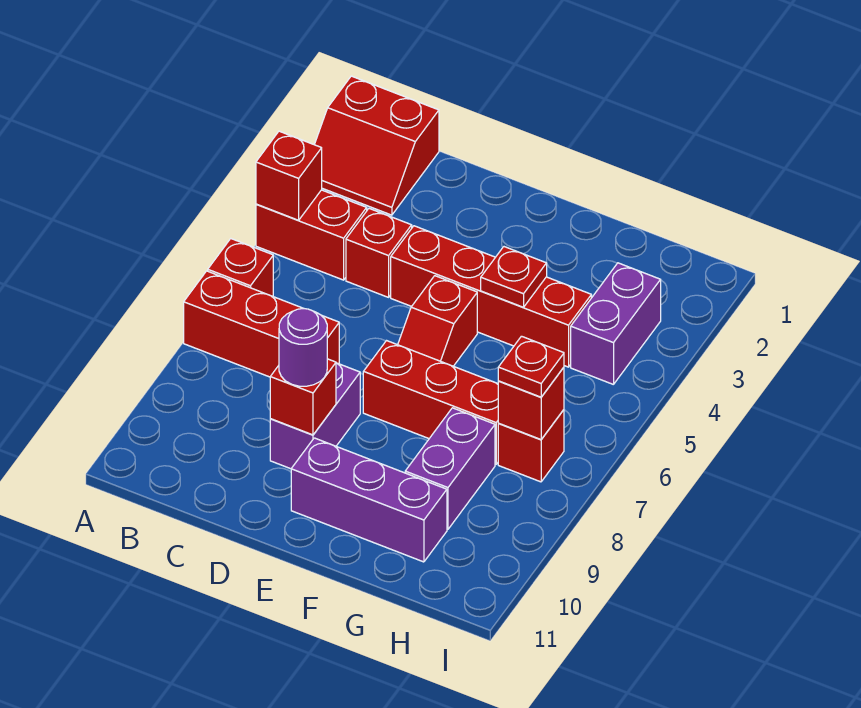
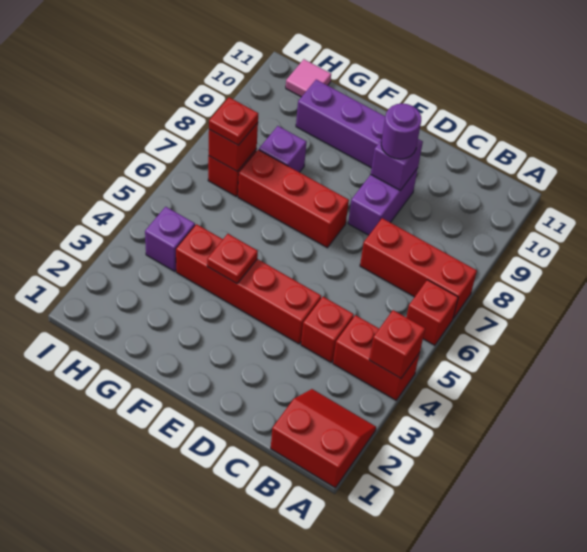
red 1x1 brick [270,359,336,435] -> purple 1x1 brick [371,139,423,190]
red 1x2 slope [398,276,477,366] -> none
purple 1x2 brick [405,408,495,529] -> purple 1x1 brick [259,126,307,172]
purple 1x2 brick [571,263,661,385] -> purple 1x1 brick [145,207,195,272]
none -> pink 1x1 tile [286,59,331,97]

